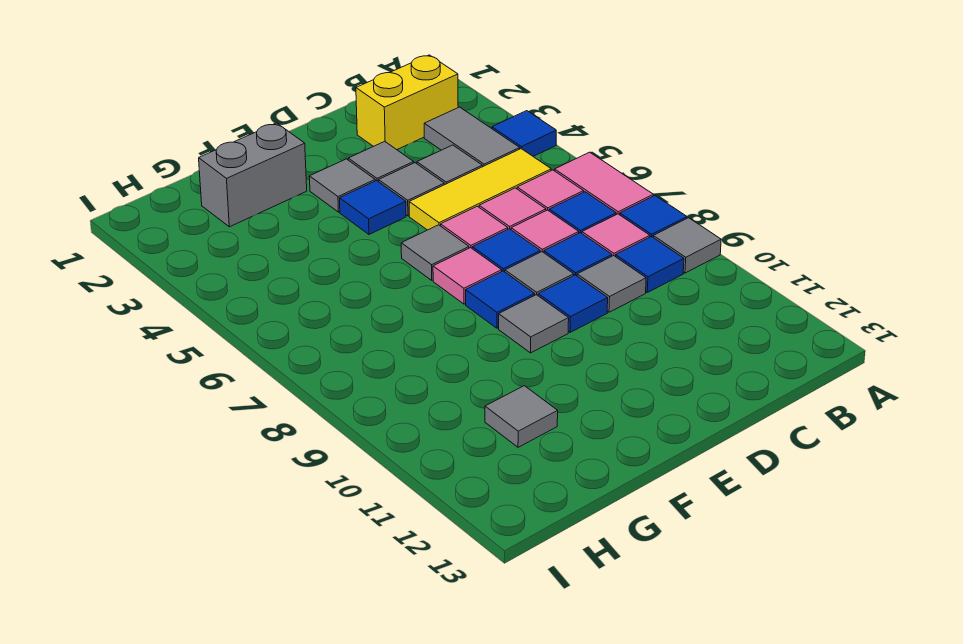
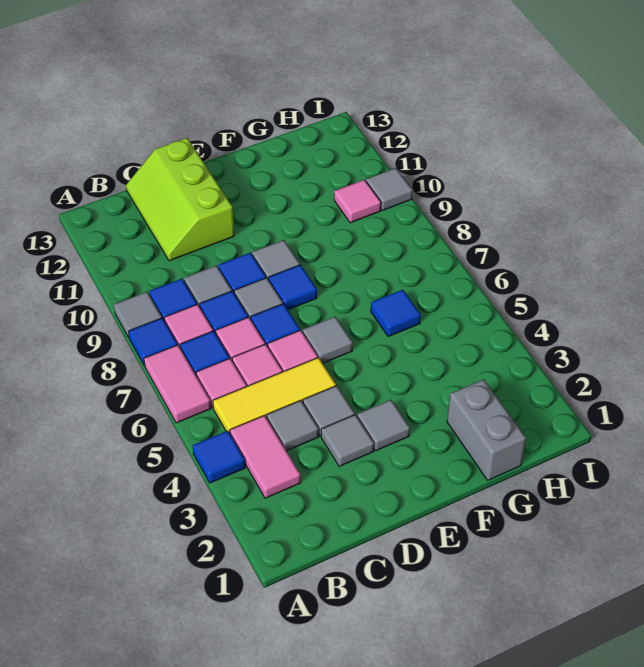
yellow 1x2 brick [356,55,458,150] -> none
grey 1x2 tile [424,107,520,167] -> pink 1x2 tile [230,415,301,498]
none -> lime 2x3 slope [126,138,234,261]
blue 1x1 tile [340,181,406,234] -> blue 1x1 tile moved to [371,290,421,337]
pink 1x1 tile [433,248,502,304] -> pink 1x1 tile moved to [334,180,381,223]
grey 1x2 brick [199,123,307,227] -> grey 1x2 brick turned to [447,379,526,480]
grey 1x1 tile [485,386,558,447] -> grey 1x1 tile moved to [366,168,413,211]

